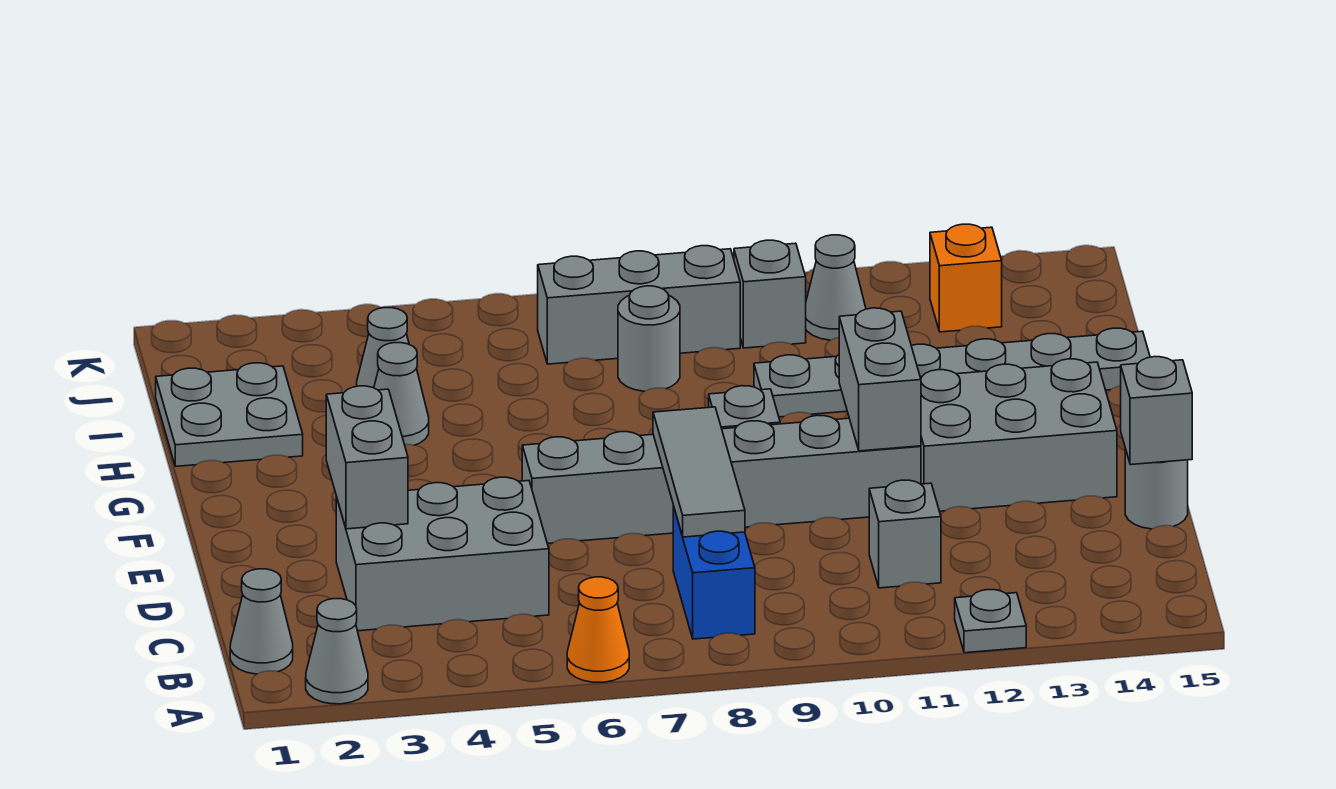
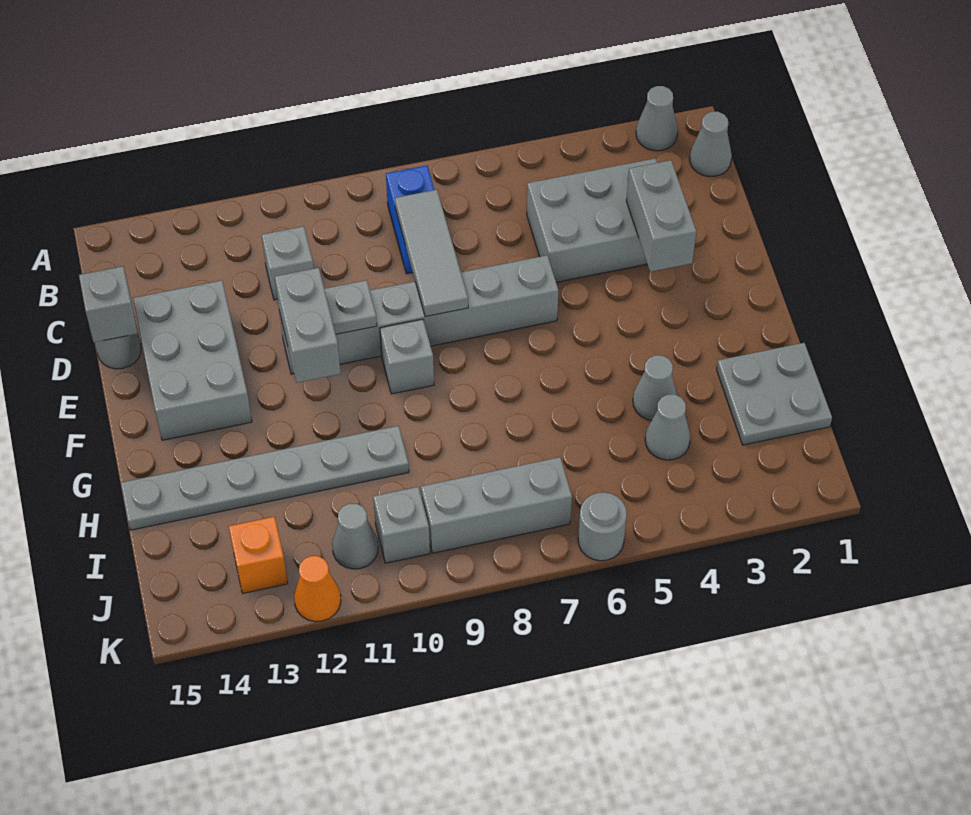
orange 1x1 cone [567,577,629,682] -> orange 1x1 cone moved to [294,556,341,622]
grey 1x1 plate [955,590,1026,653] -> grey 1x1 plate moved to [324,280,377,334]
grey 2x3 brick [920,359,1117,511] -> grey 2x3 brick turned to [133,280,252,440]
grey 1x1 round brick [618,286,680,391] -> grey 1x1 round brick moved to [578,492,627,561]

